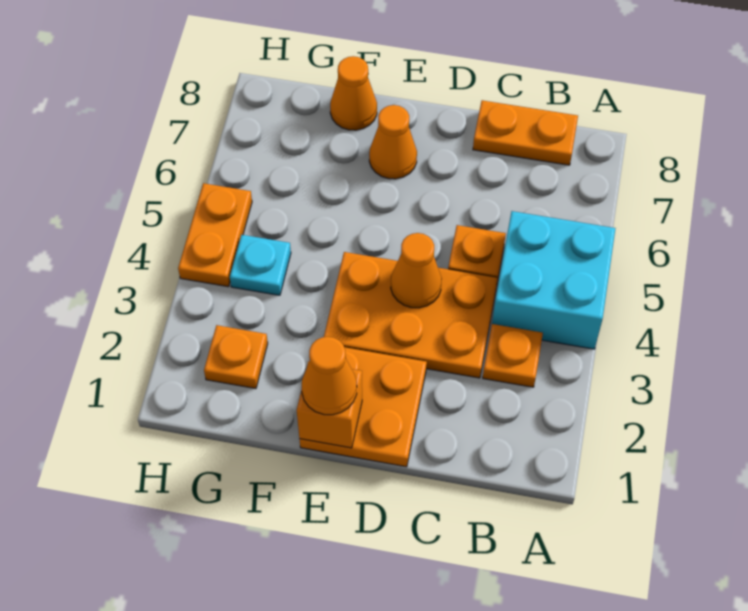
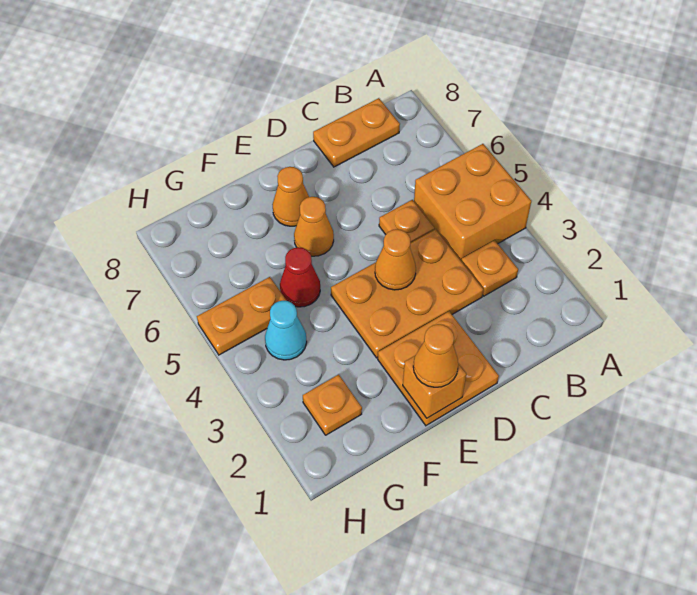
cyan 2x2 brick [492,211,616,349] -> orange 2x2 brick [414,144,531,260]
none -> red 1x1 cone [280,247,320,307]
orange 1x1 cone [330,56,377,130] -> orange 1x1 cone moved to [294,197,334,256]
cyan 1x1 plate [230,235,291,295] -> cyan 1x1 cone [265,301,307,360]
orange 1x2 plate [178,183,252,287] -> orange 1x2 plate turned to [197,277,287,355]

